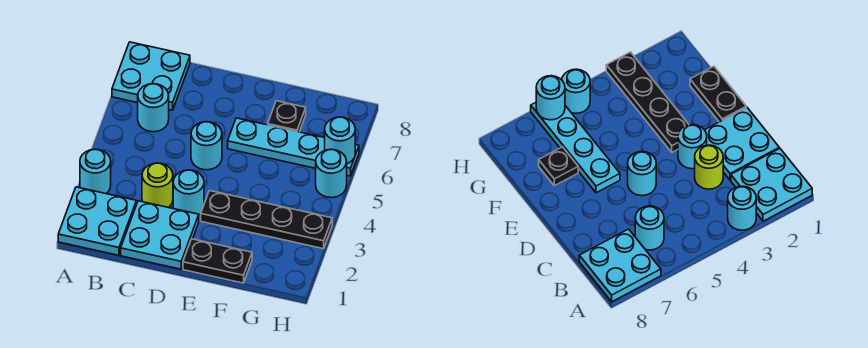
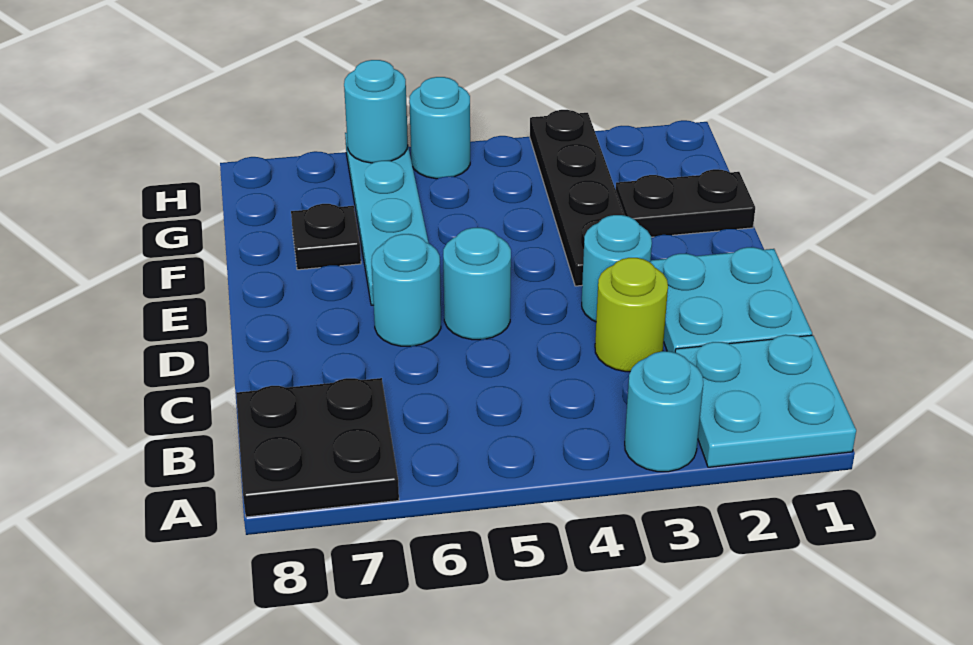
cyan 2x2 plate [112,42,190,110] -> black 2x2 plate [236,378,399,517]
cyan 1x1 round brick [138,84,169,132] -> cyan 1x1 round brick moved to [372,234,441,346]
black 1x2 plate [183,239,252,283] -> black 1x2 plate turned to [616,169,755,237]

